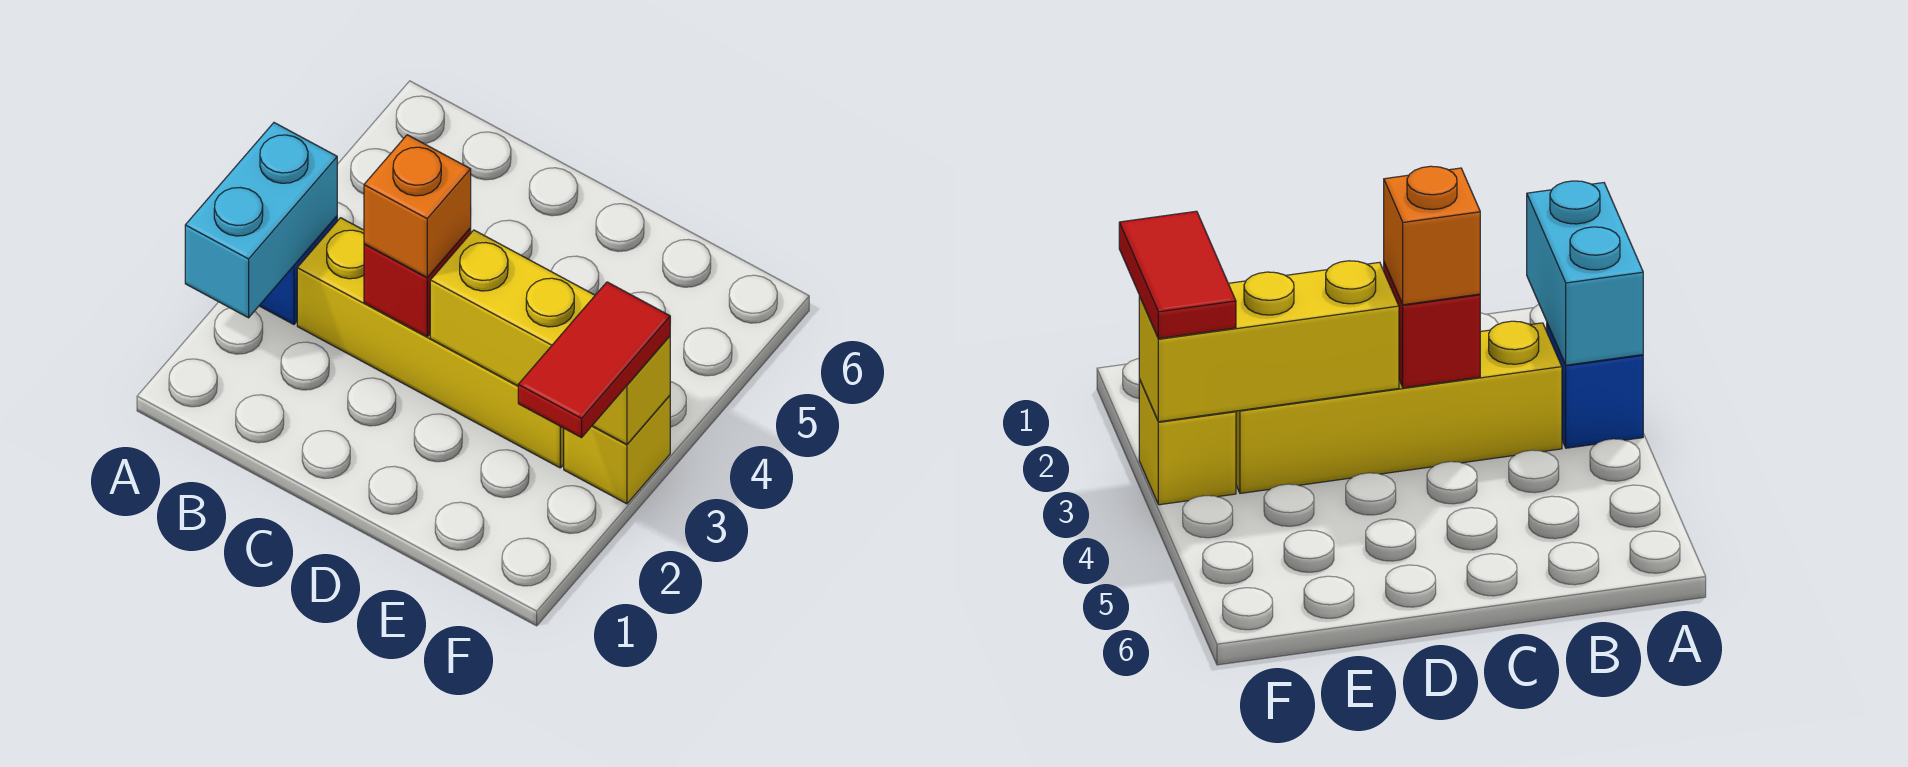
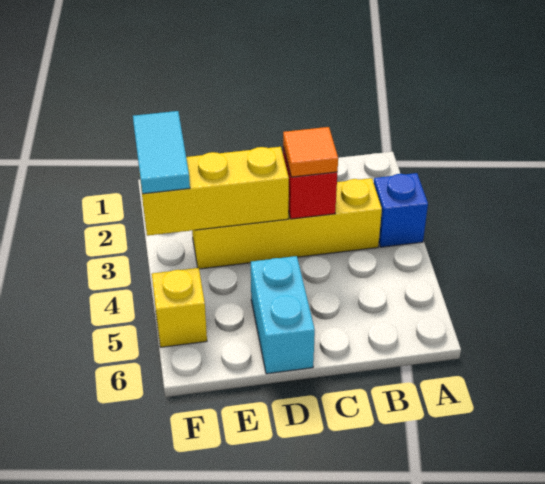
cyan 1x2 brick [185,123,337,318] -> cyan 1x2 brick moved to [251,256,315,374]
orange 1x1 brick [364,135,471,277] -> orange 1x1 tile [283,127,338,177]
red 1x2 tile [518,282,670,438] -> cyan 1x2 tile [133,111,190,194]
yellow 1x1 brick [564,396,670,504] -> yellow 1x1 brick moved to [152,268,207,347]

